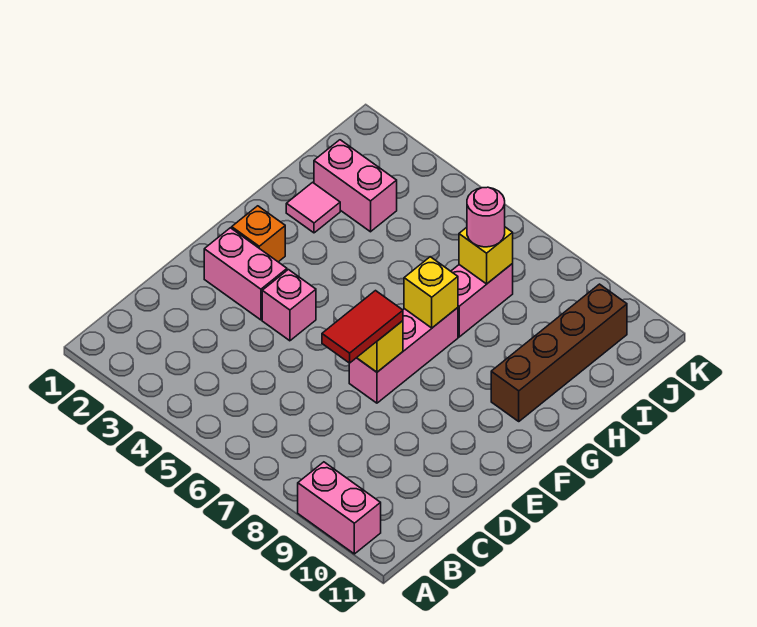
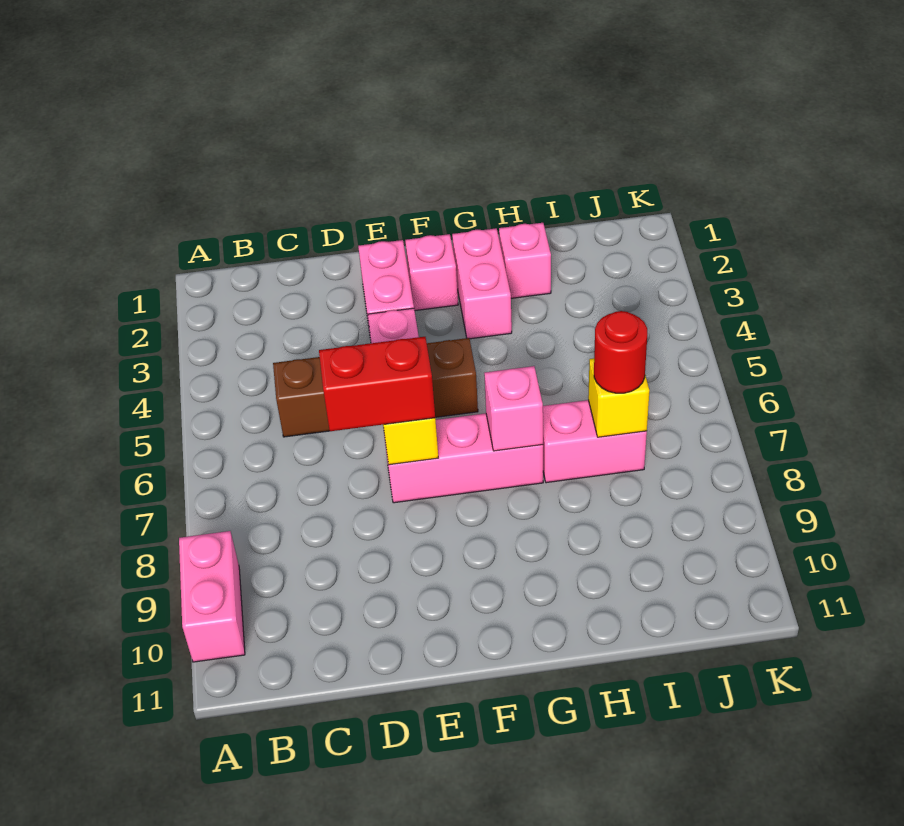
red 1x2 tile [322,291,403,363] -> red 1x2 brick [319,337,435,431]
orange 1x1 brick [232,206,285,262] -> pink 1x1 brick [405,234,458,311]
yellow 1x1 brick [404,257,458,328] -> pink 1x1 brick [484,366,543,451]
brown 1x4 brick [491,284,627,421] -> brown 1x4 brick moved to [273,338,478,437]
pink 1x1 tile [286,182,340,233] -> pink 1x1 brick [499,223,551,298]
pink 1x2 brick [314,140,397,232] -> pink 1x2 brick moved to [452,228,512,339]
pink 1x1 round brick [467,187,505,247] -> red 1x1 round brick [594,311,647,393]

